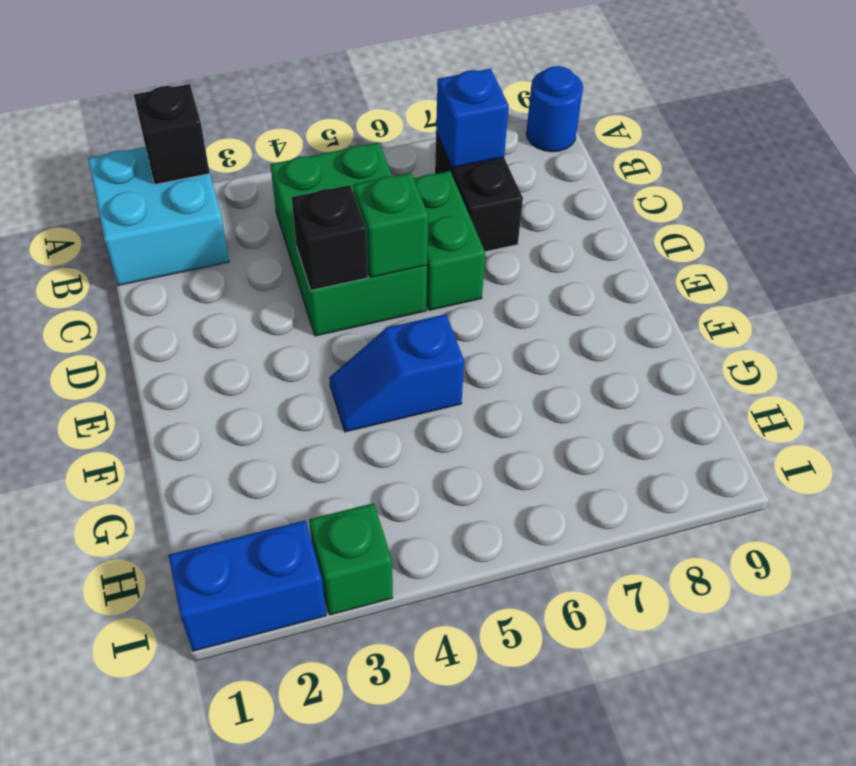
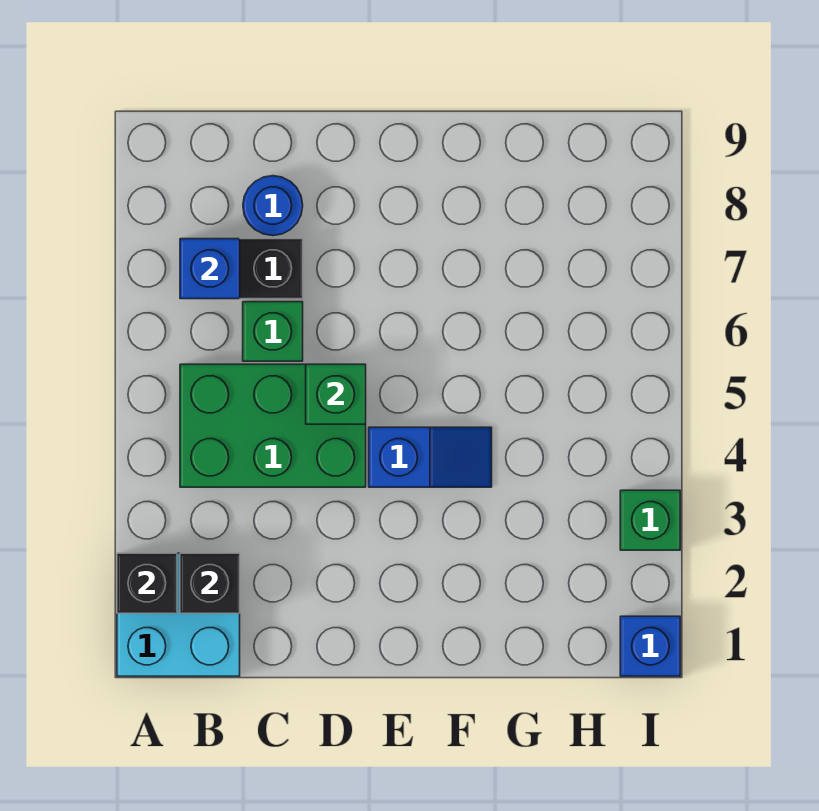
blue 1x1 round brick [526,66,583,152] -> blue 1x1 round brick moved to [243,176,303,236]
green 1x2 brick [414,171,485,310] -> green 1x1 brick [243,302,303,361]
black 1x1 brick [292,185,368,291] -> black 1x1 brick moved to [180,553,240,613]
blue 1x2 slope [329,314,464,432] -> blue 1x2 slope turned to [369,427,492,487]
blue 1x2 brick [168,520,326,651] -> blue 1x1 brick [620,616,680,676]

